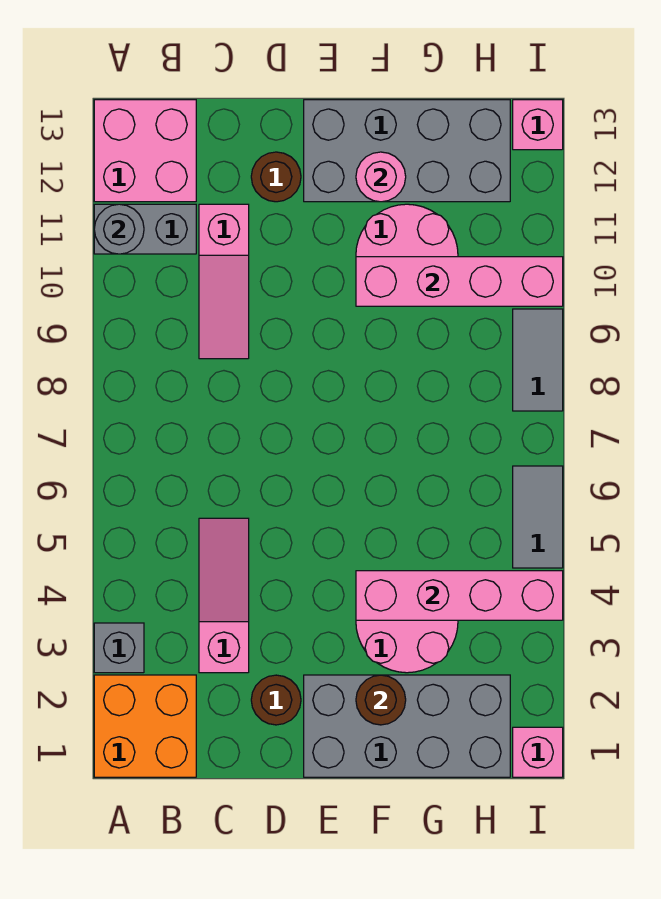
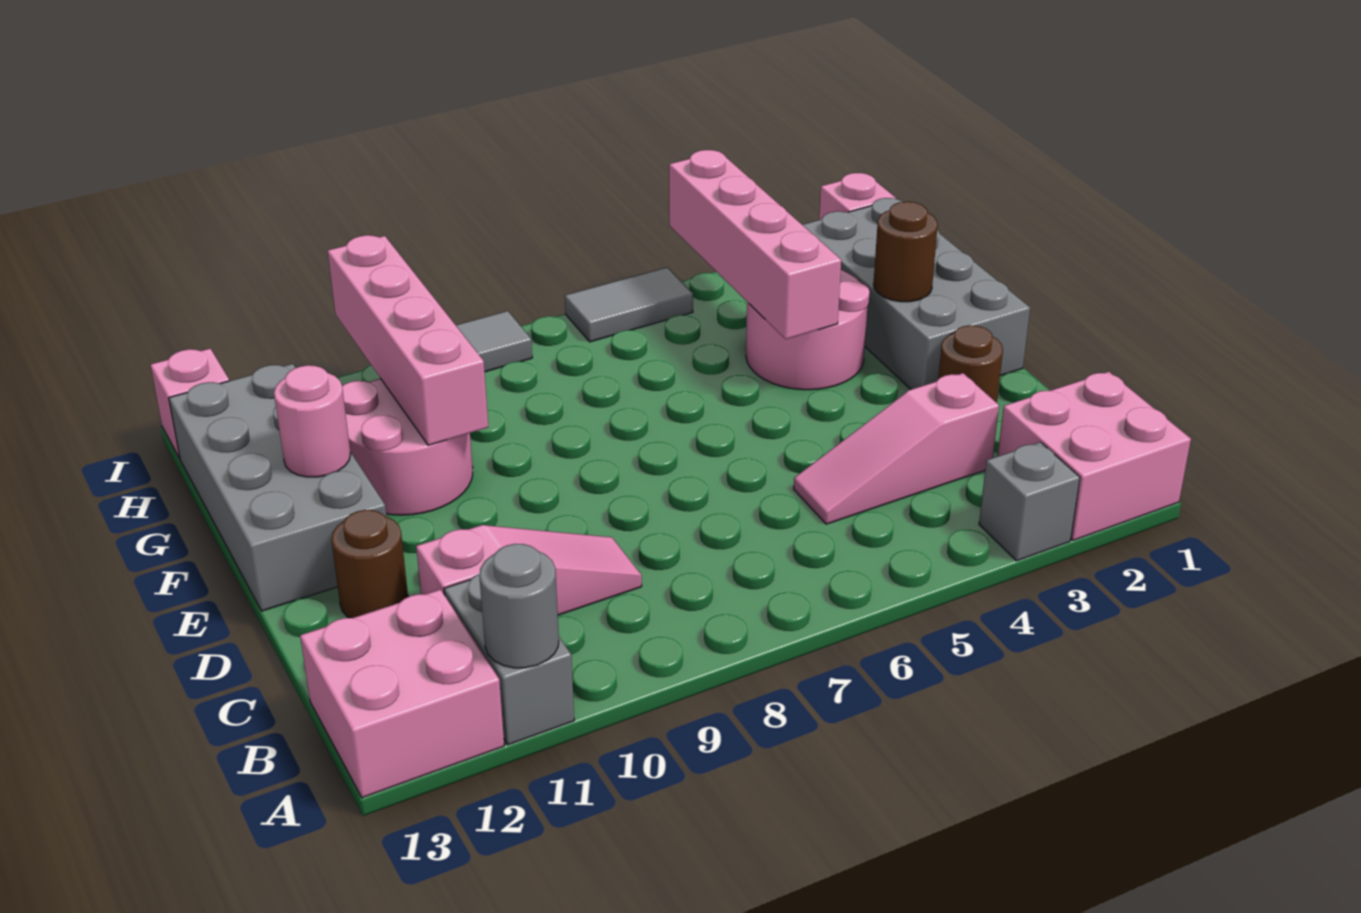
orange 2x2 brick [94,675,196,777] -> pink 2x2 brick [998,372,1191,541]

